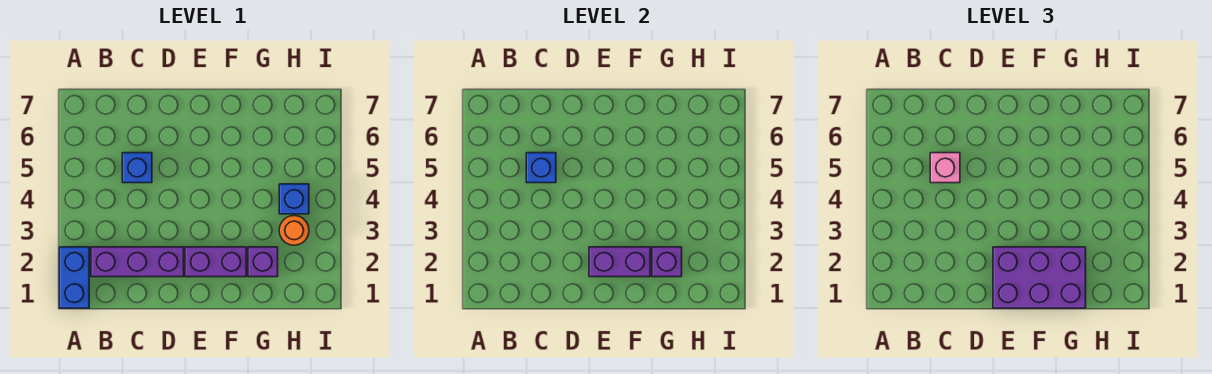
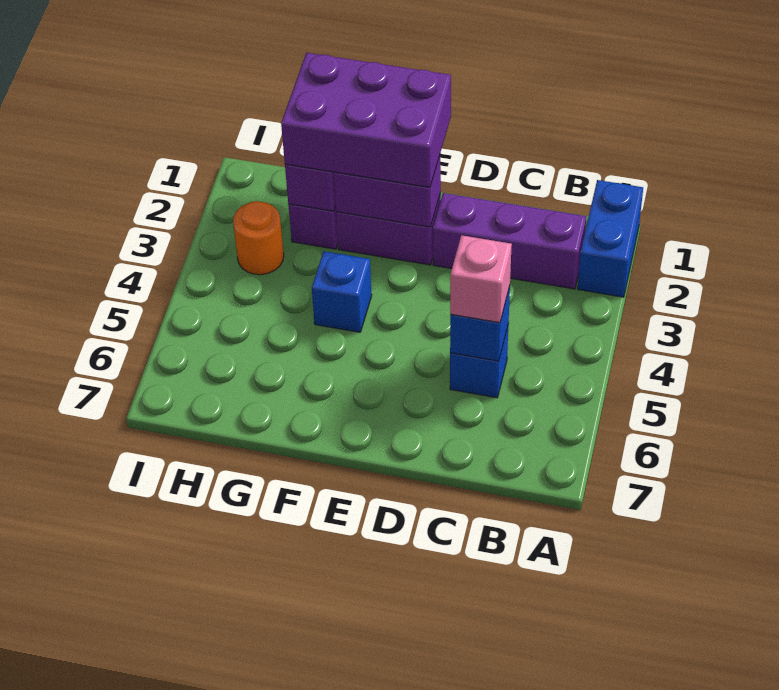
blue 1x1 brick [279,184,309,214] -> blue 1x1 brick moved to [312,251,372,332]

